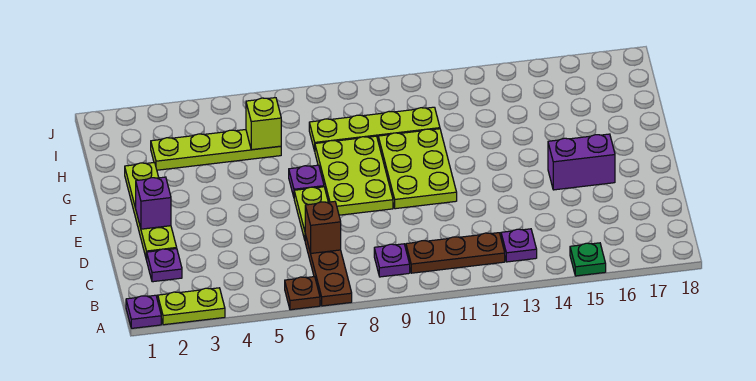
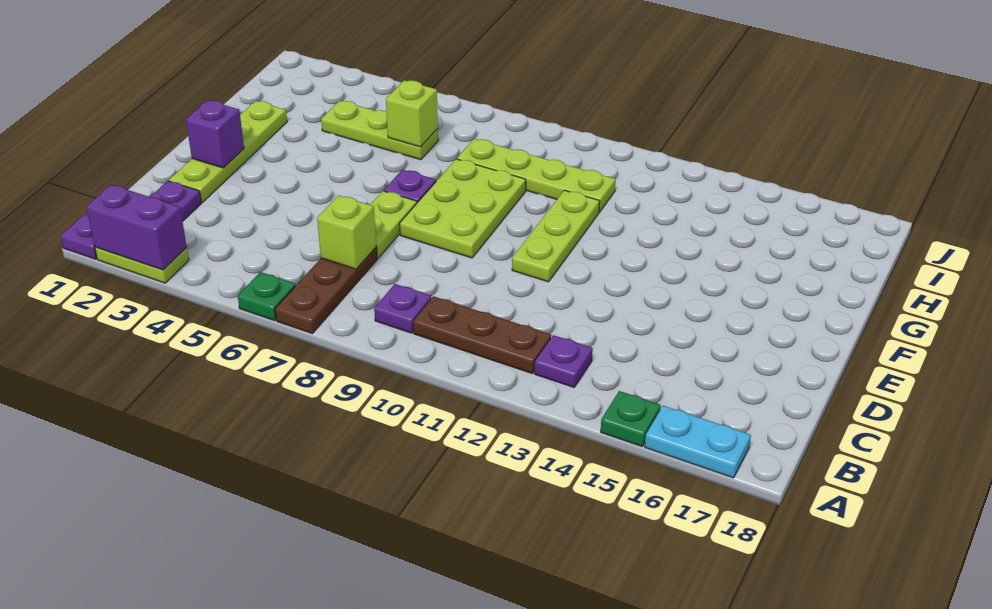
brown 1x1 plate [285,277,320,310] -> green 1x1 plate [238,272,296,321]
none -> cyan 1x2 plate [645,406,751,478]
brown 1x1 brick [305,201,341,253] -> lime 1x1 brick [317,195,376,269]
lime 2x3 plate [378,129,457,209] -> lime 1x3 plate [512,190,600,282]
purple 1x2 brick [548,134,615,190] -> purple 1x2 brick moved to [86,185,187,270]
lime 1x4 plate [151,130,281,170] -> lime 1x3 plate [321,101,438,160]

